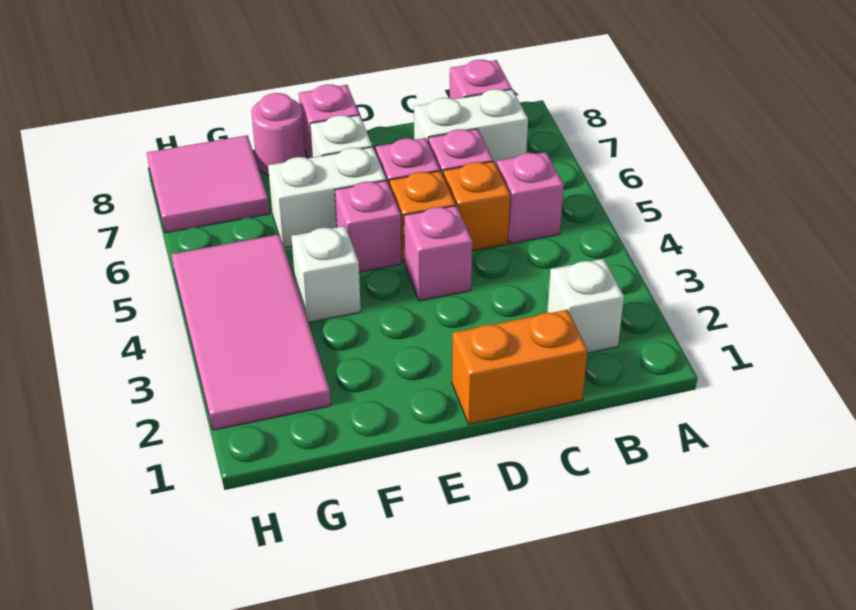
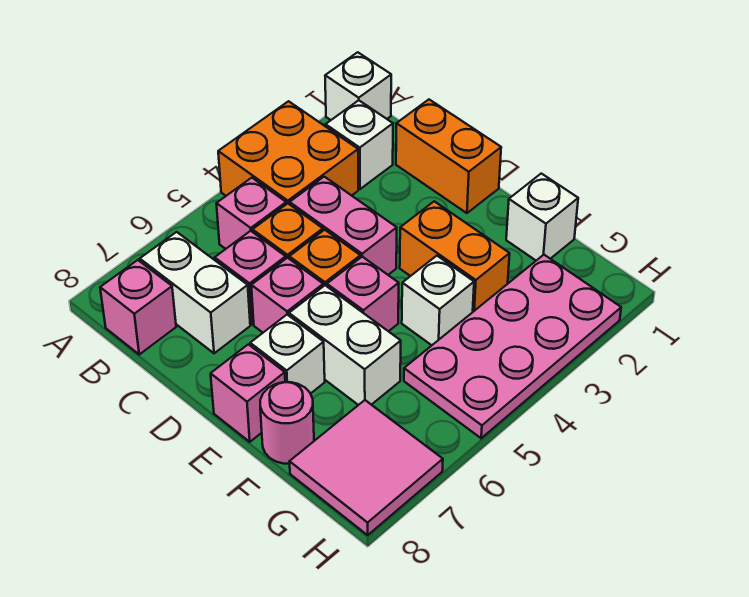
none -> white 1x1 brick [325,52,391,120]
none -> orange 2x2 brick [218,101,358,204]
pink 1x1 brick [404,206,472,301] -> pink 1x2 brick [290,177,397,275]
none -> orange 1x2 brick [400,201,510,312]
none -> white 1x1 brick [506,174,578,260]
pink 2x4 tile [171,234,331,430] -> pink 2x4 plate [404,255,621,438]

